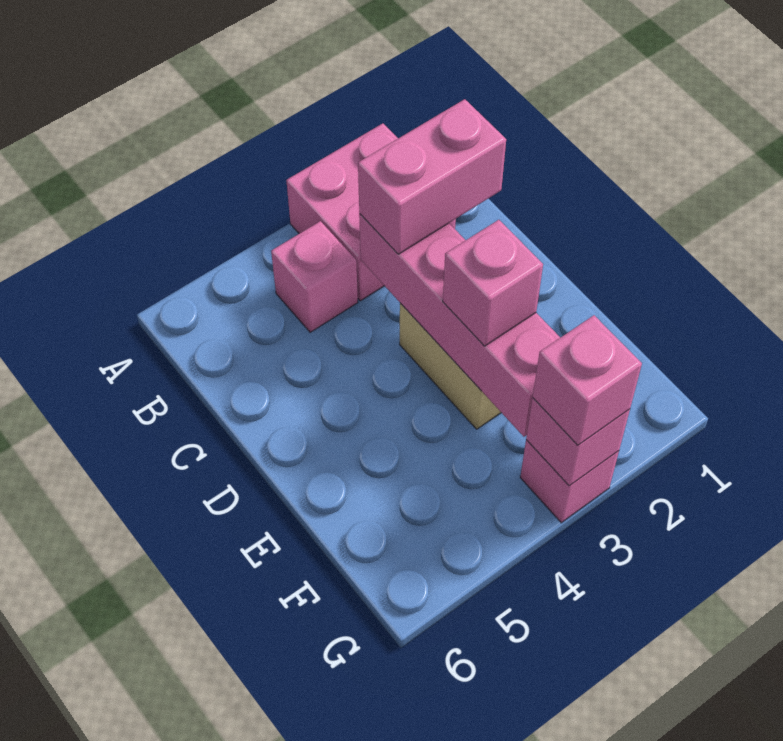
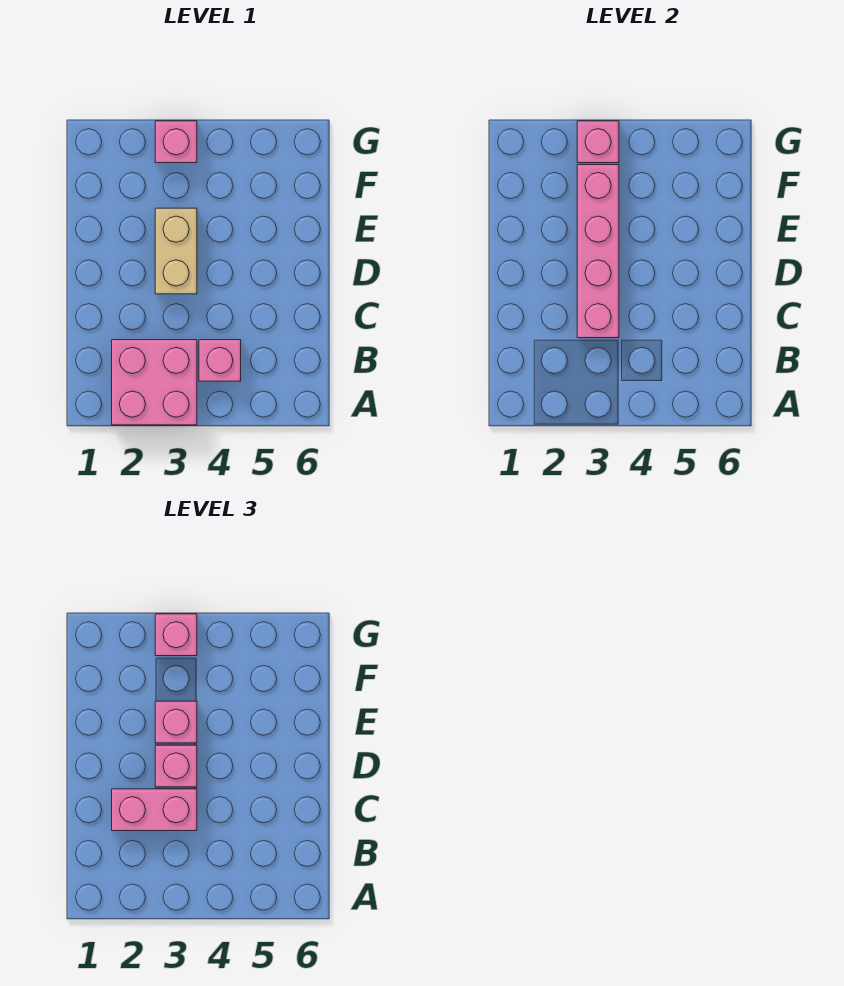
none -> pink 1x1 brick [155,745,197,787]

